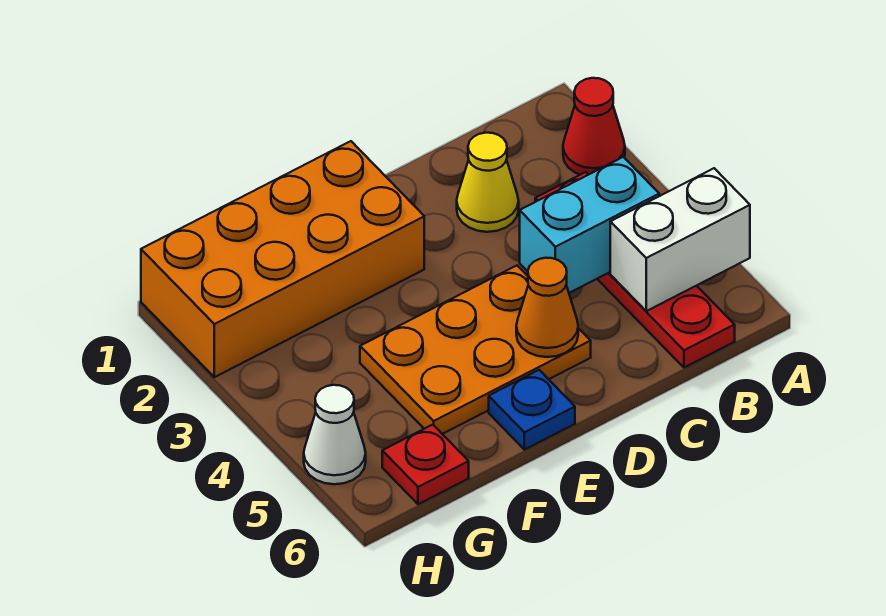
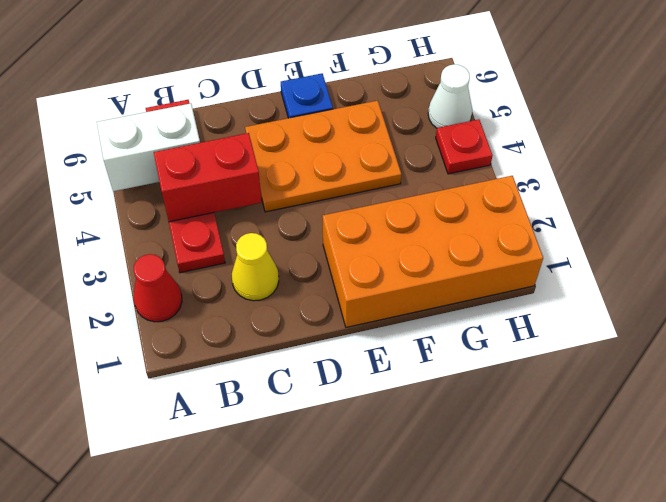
cyan 1x2 brick [520,157,659,293] -> red 1x2 brick [154,133,262,222]
orange 1x1 cone [516,258,578,357] -> none
red 1x1 plate [382,425,469,504] -> red 1x1 plate moved to [436,119,492,174]

